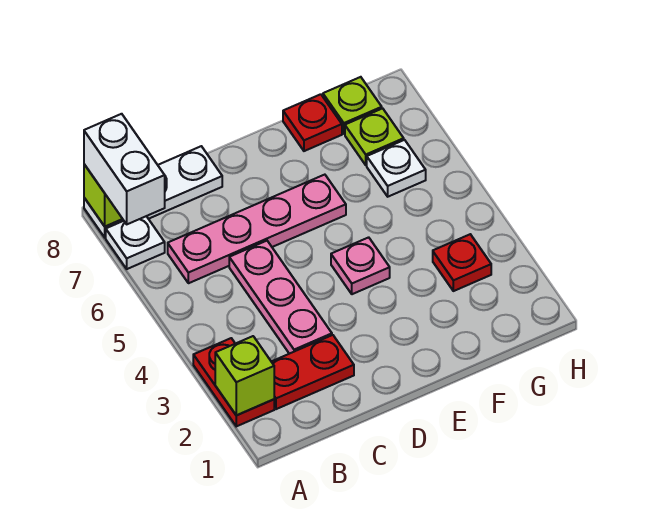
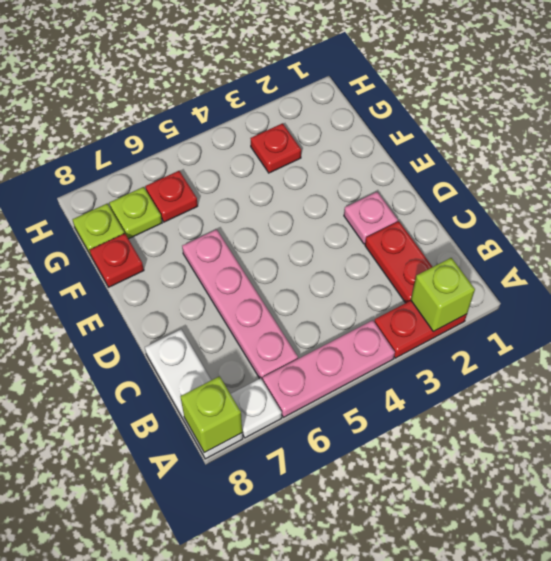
white 1x2 brick [84,114,165,224] -> none
pink 1x3 plate [229,241,332,354] -> pink 1x3 plate moved to [263,320,395,417]
pink 1x1 plate [331,237,390,294] -> pink 1x1 plate moved to [344,192,398,244]
white 1x1 plate [367,140,426,197] -> red 1x1 plate [146,171,198,222]

